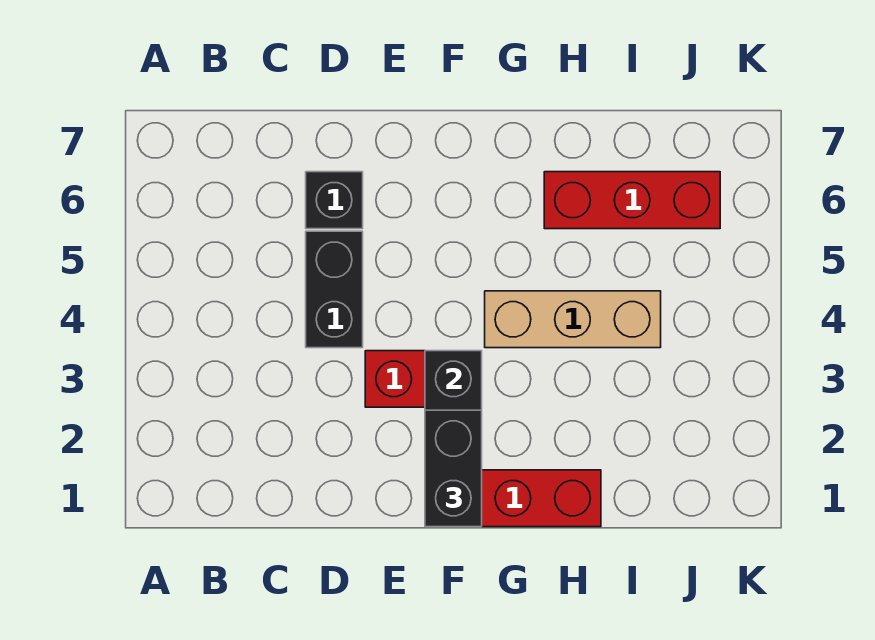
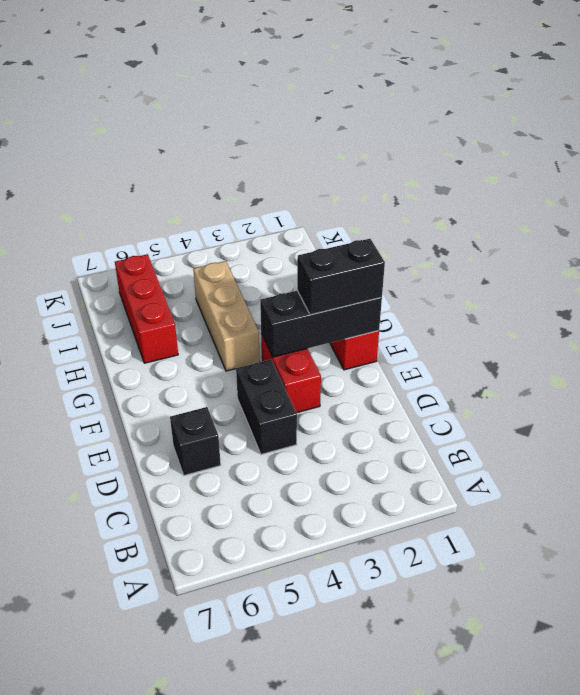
black 1x2 brick [306,231,363,348] -> black 1x2 brick turned to [236,360,297,454]

